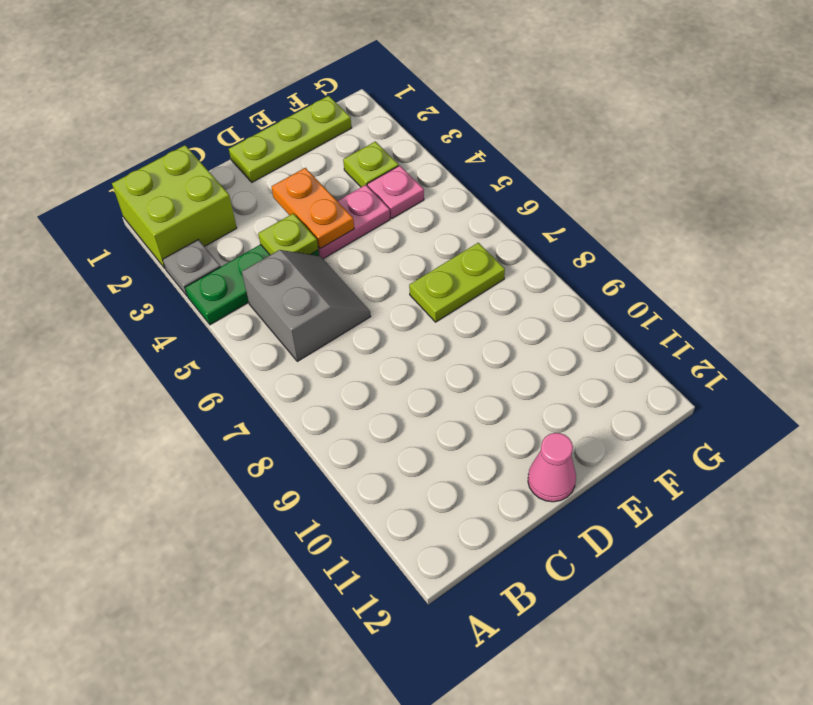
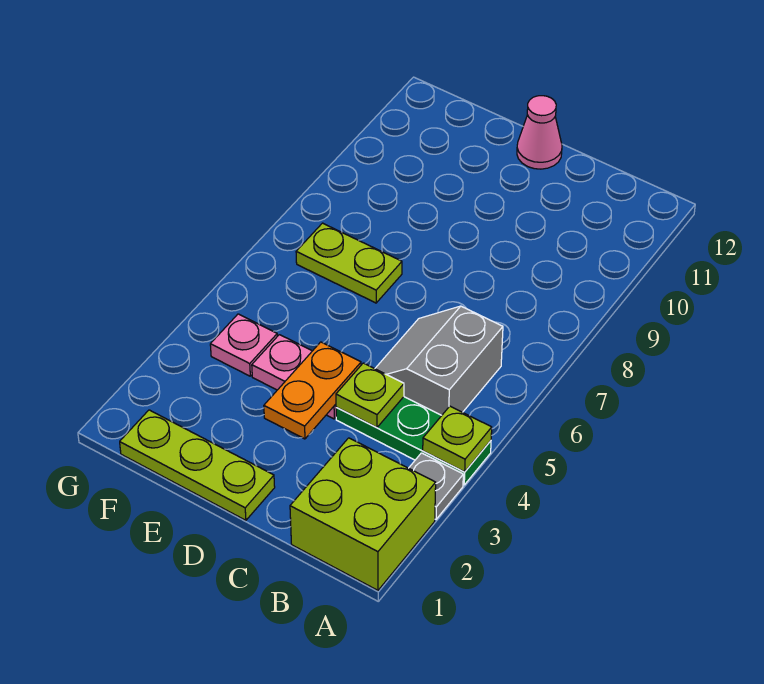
lime 1x1 plate [343,142,399,187] -> lime 1x1 plate moved to [423,406,492,472]

